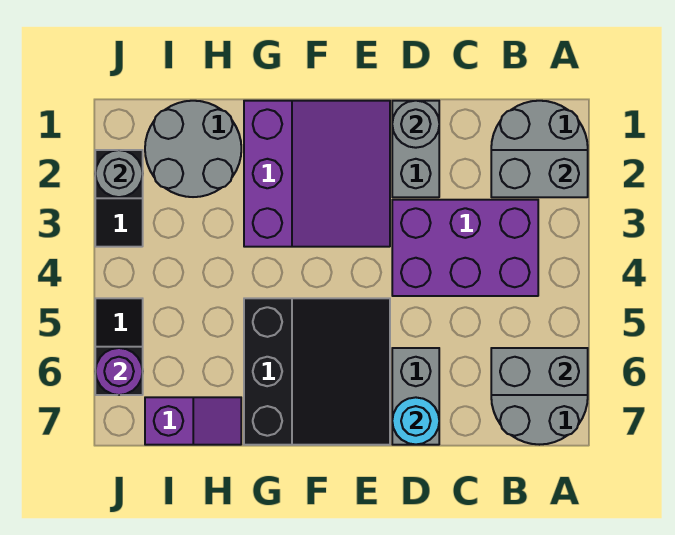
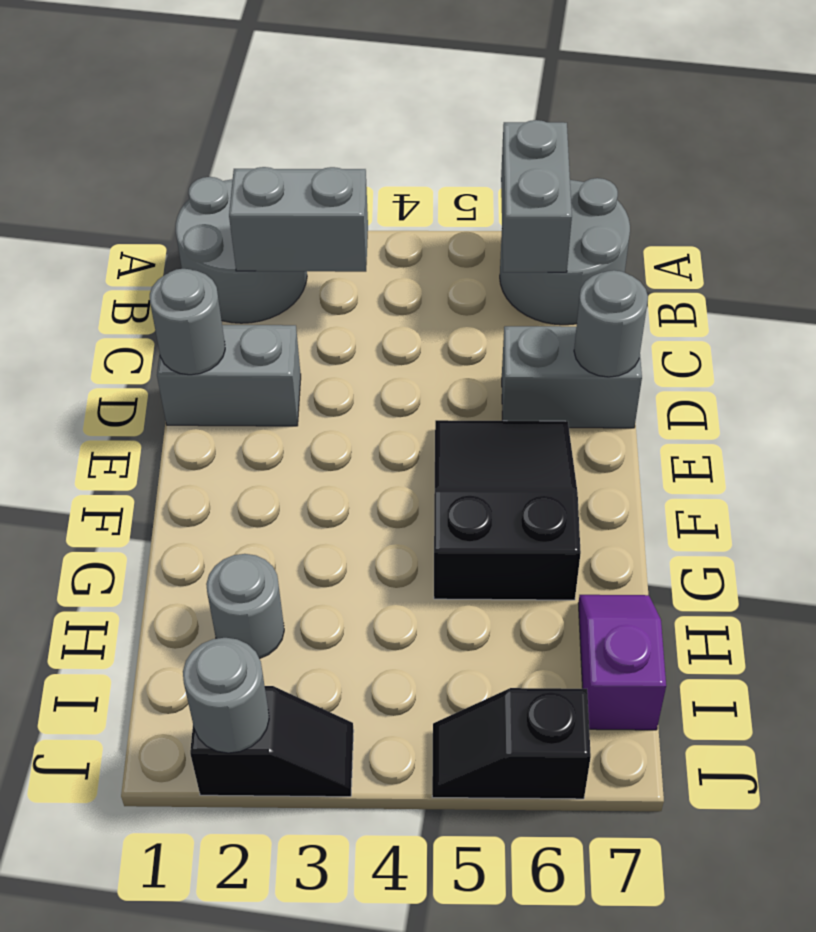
grey 1x2 brick [491,150,588,197] -> grey 1x2 brick turned to [229,167,368,272]
purple 2x3 brick [392,200,538,296] -> none
cyan 1x1 round brick [392,397,439,445] -> grey 1x1 round brick [574,270,648,377]
purple 3x3 slope [244,101,390,247] -> none
black 3x3 slope [244,298,390,445] -> black 2x3 slope [434,420,581,600]
grey 2x2 round brick [145,101,241,197] -> grey 1x1 round brick [206,554,284,659]
purple 1x1 round brick [95,348,143,395] -> none

